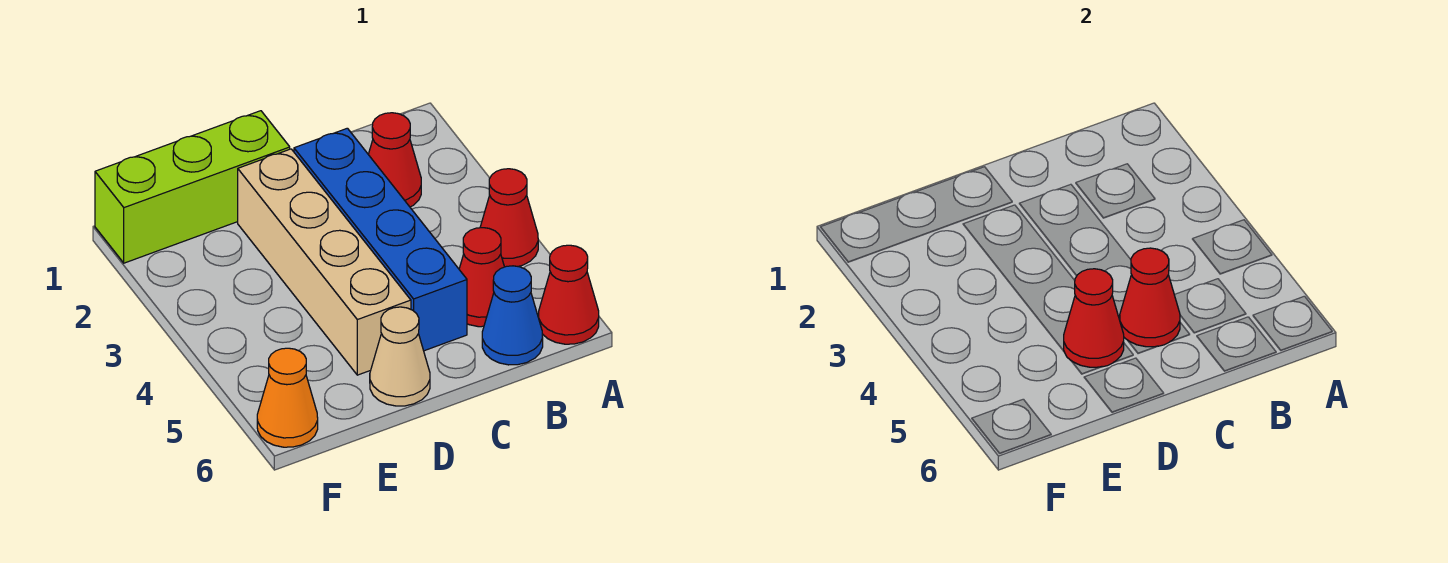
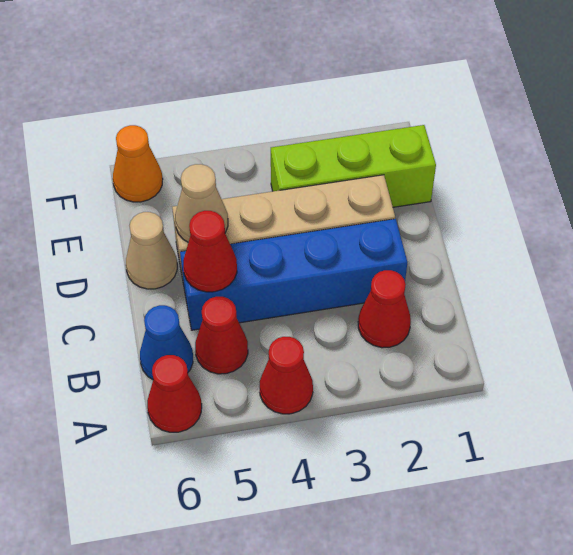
lime 1x3 brick [95,111,290,263] -> lime 1x3 brick turned to [271,125,436,207]
red 1x1 cone [1064,269,1124,367] -> tan 1x1 cone [175,164,228,242]

